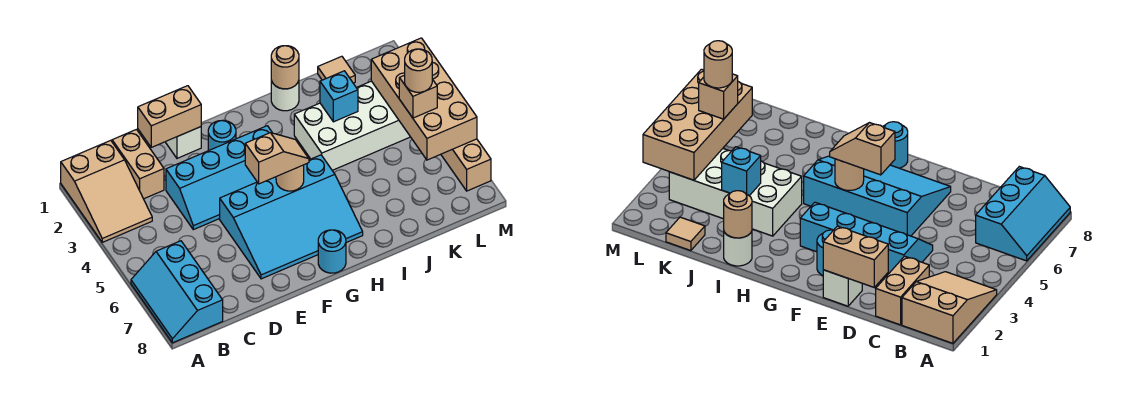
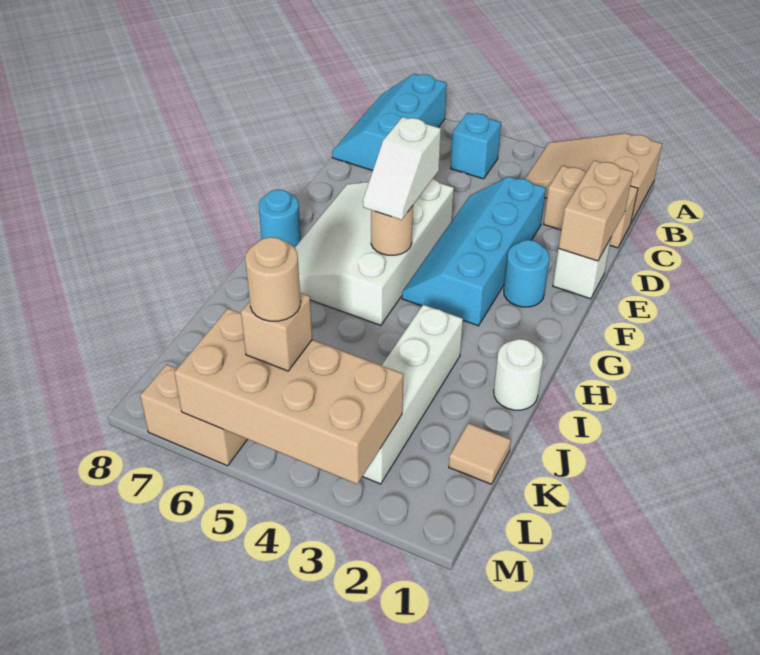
cyan 2x3 slope [131,241,223,343] -> cyan 2x3 slope turned to [332,74,447,171]
cyan 3x4 slope [220,155,363,279] -> white 3x4 slope [295,179,454,325]
tan 1x2 slope [245,133,309,184] -> white 1x2 slope [363,117,441,220]
tan 1x1 round brick [271,46,299,89] -> none
white 2x4 brick [294,81,410,170] -> white 1x4 brick [362,305,463,484]
cyan 1x1 brick [320,71,358,122] -> cyan 1x1 brick moved to [450,113,501,179]

